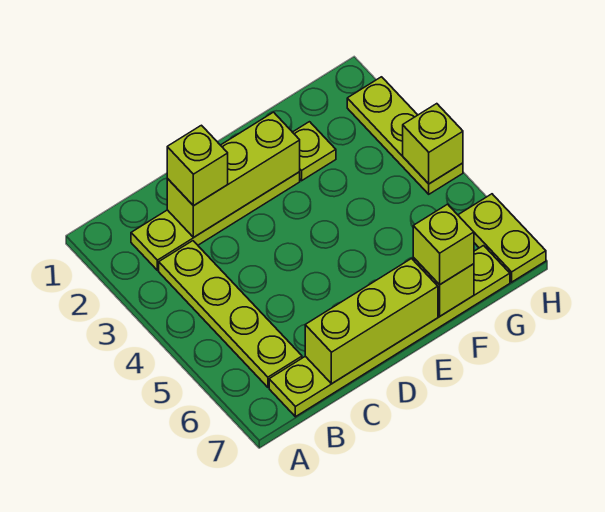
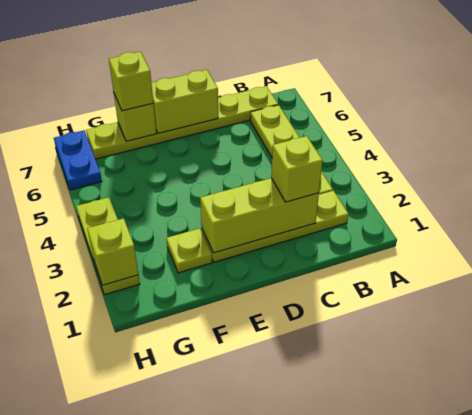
lime 1x3 brick [305,259,438,384] -> lime 1x2 brick [151,70,218,133]
lime 1x1 brick [403,104,463,184] -> lime 1x1 brick moved to [87,218,138,285]
lime 1x2 plate [458,194,546,282] -> blue 1x2 plate [54,130,102,190]

